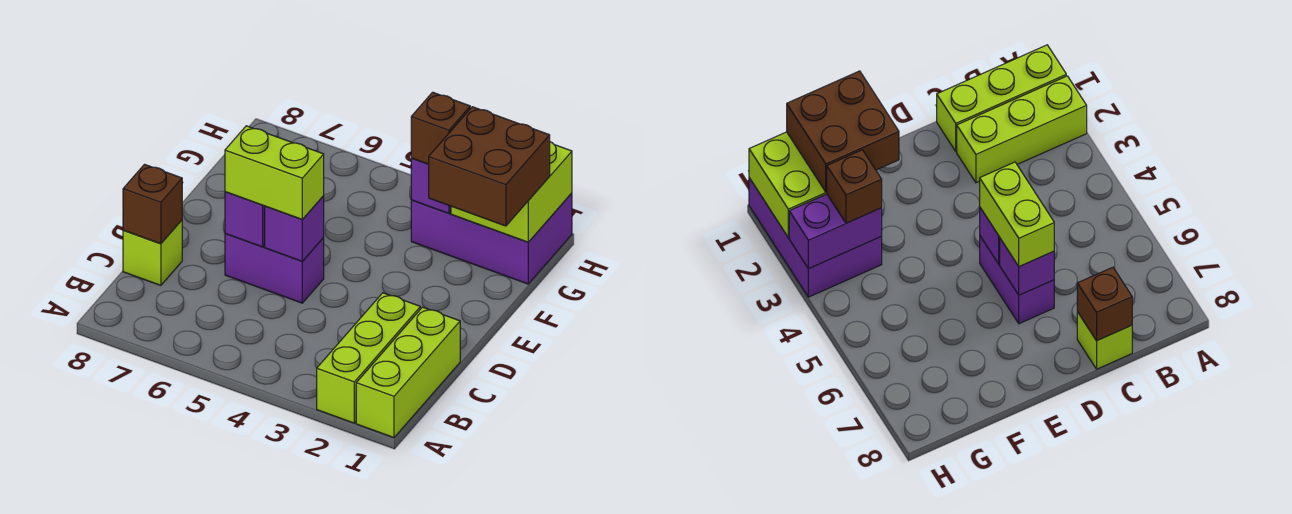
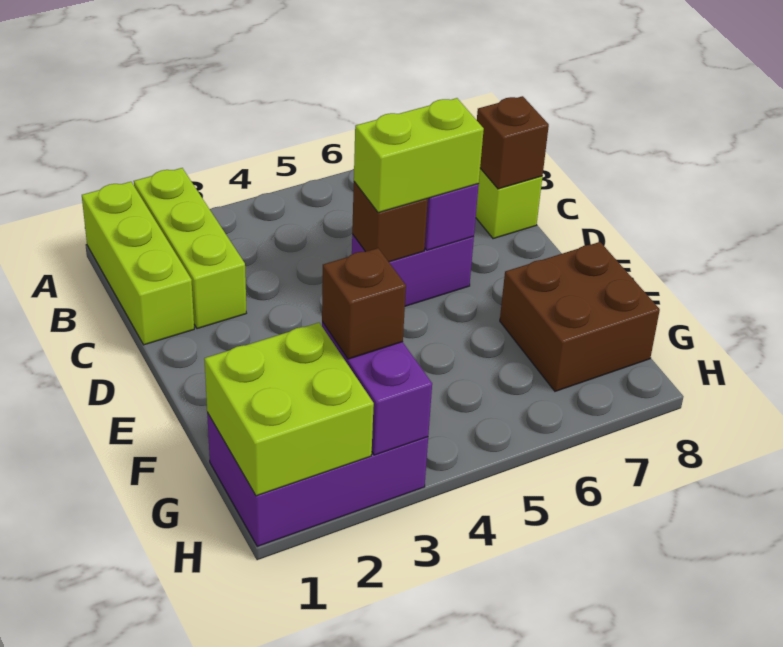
purple 1x1 brick [265,196,324,261] -> brown 1x1 brick [352,182,428,262]
brown 2x2 brick [429,107,550,226] -> brown 2x2 brick moved to [500,242,660,391]

